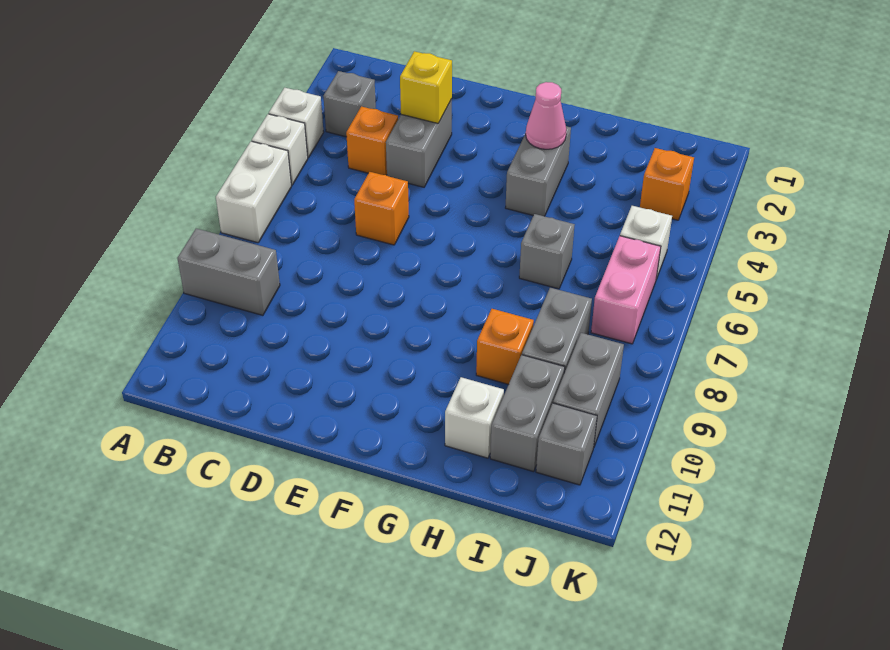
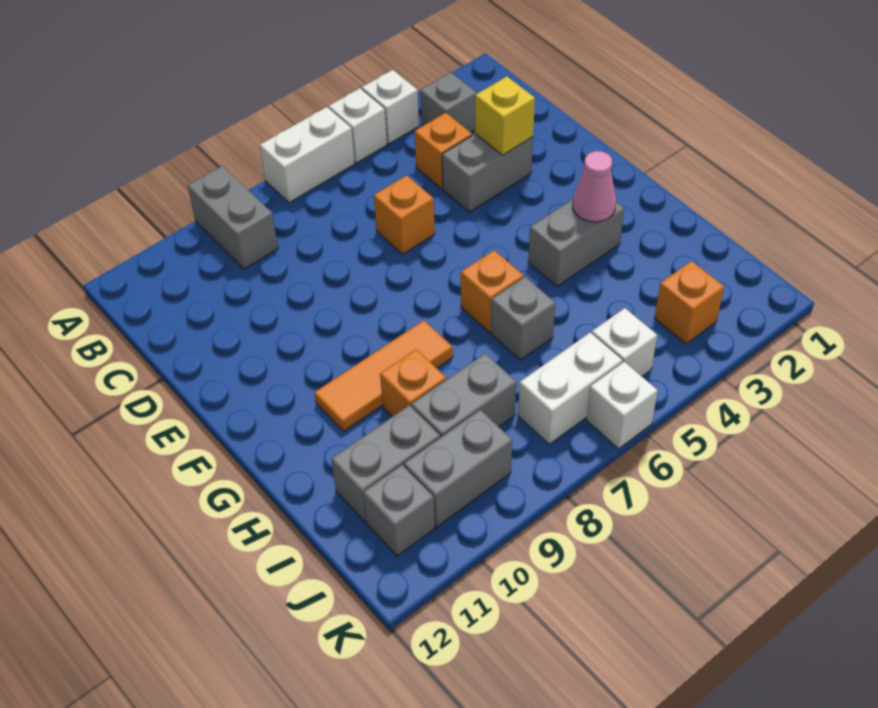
none -> orange 1x1 brick [461,250,524,332]
none -> orange 1x3 tile [315,320,453,431]
white 1x1 brick [445,377,504,458] -> white 1x1 brick moved to [586,362,658,449]
pink 1x2 brick [591,236,661,344] -> white 1x2 brick [518,333,623,444]

